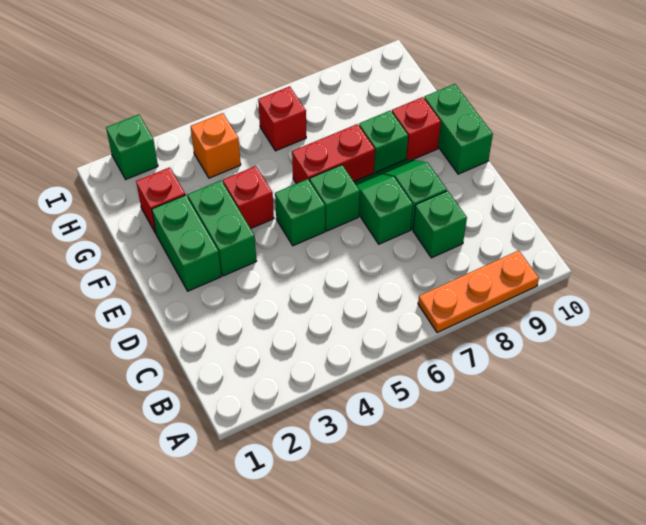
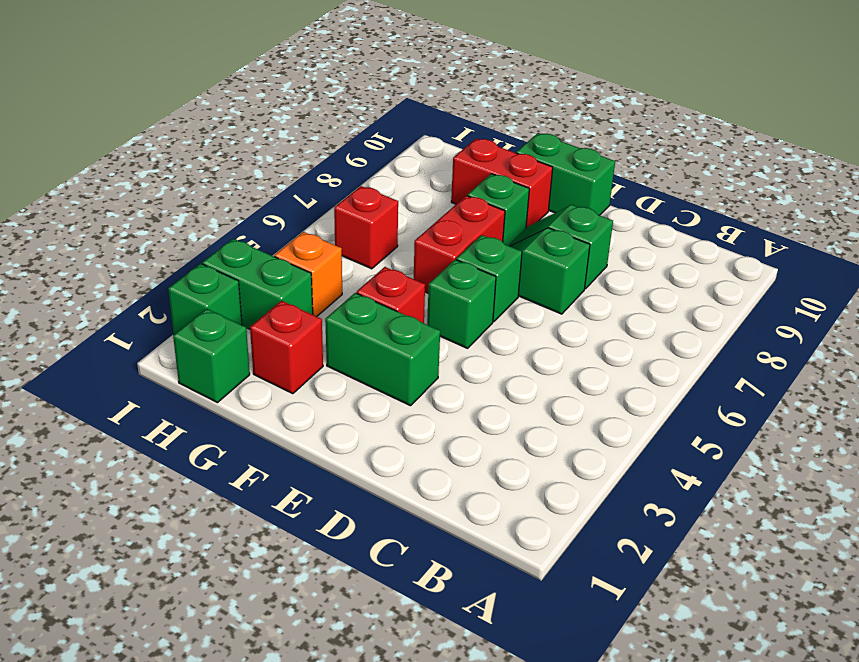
orange 1x3 plate [418,250,539,333] -> none
green 1x1 brick [413,191,467,258] -> green 1x1 brick moved to [173,309,250,403]
green 1x2 brick [152,195,221,291] -> green 1x2 brick moved to [202,239,313,329]
red 1x1 brick [392,97,441,160] -> red 1x2 brick [451,138,553,228]

